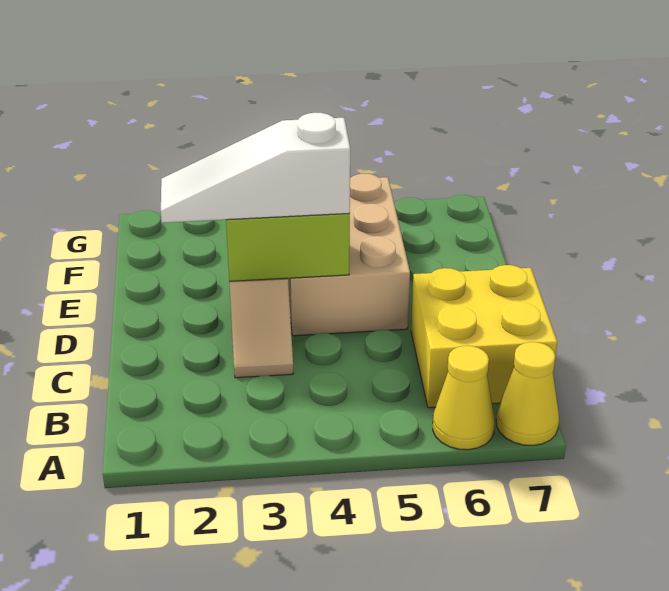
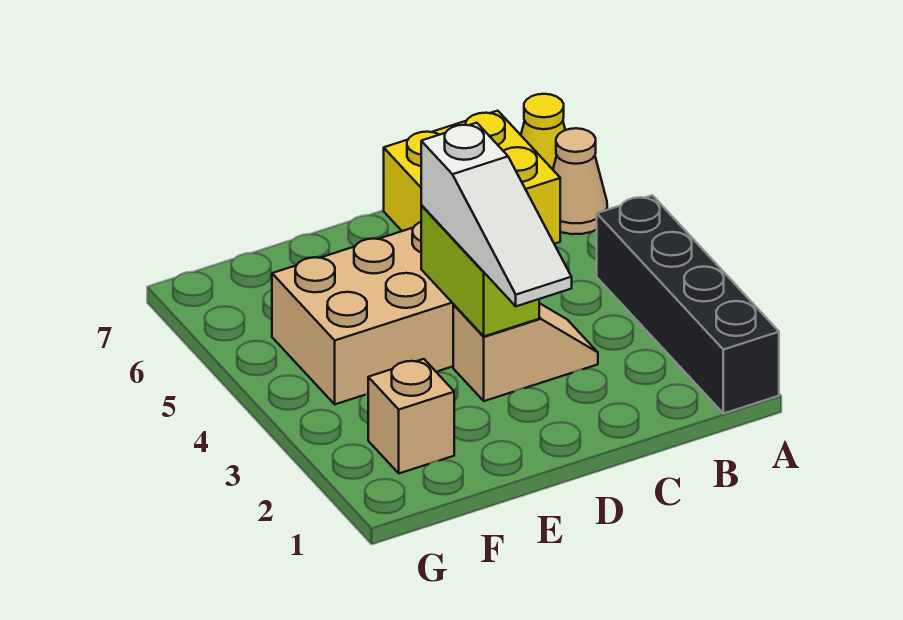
none -> black 1x4 brick [597,195,779,414]
yellow 1x1 cone [433,346,495,450] -> tan 1x1 cone [553,128,607,234]
none -> tan 1x1 brick [368,359,454,473]

